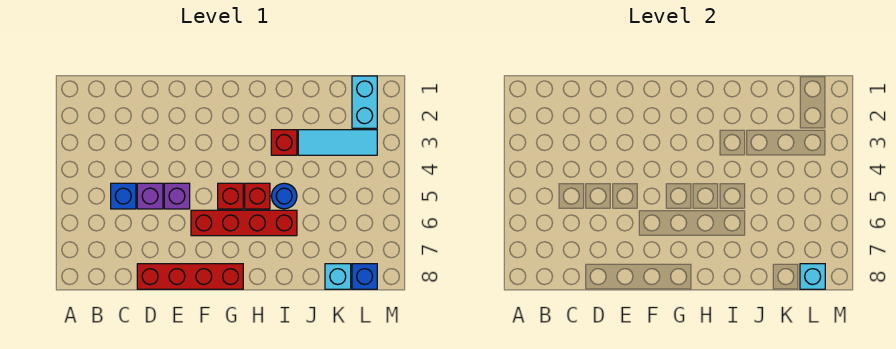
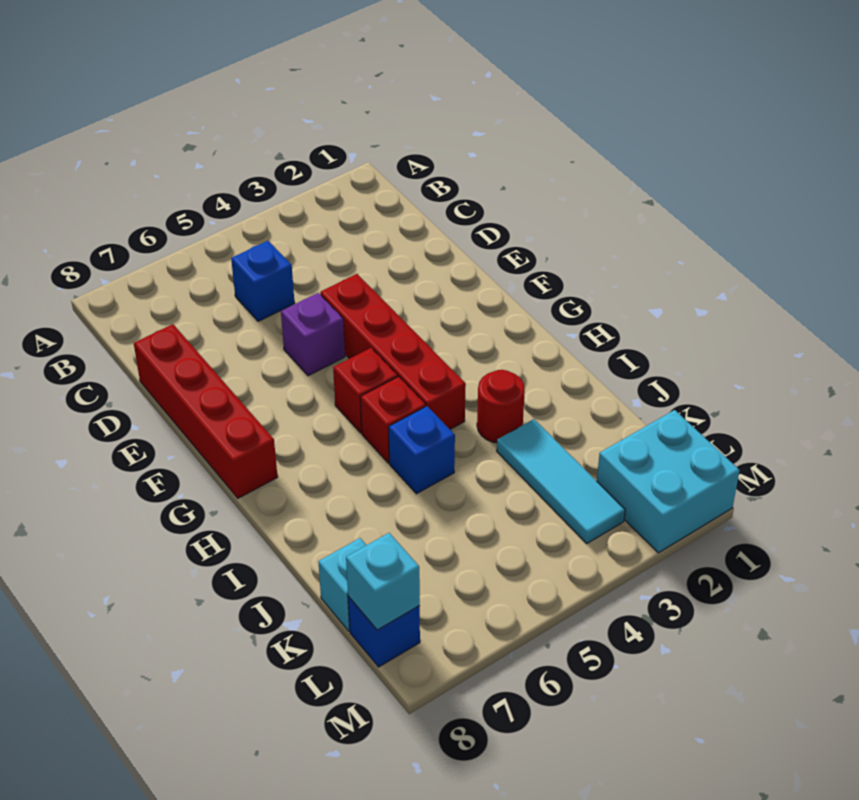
purple 1x1 brick [137,183,163,209] -> none
red 1x4 brick [191,210,297,236] -> red 1x4 brick moved to [320,274,466,429]
red 1x1 brick [271,130,297,155] -> red 1x1 round brick [477,370,525,443]
blue 1x1 round brick [271,183,297,209] -> blue 1x1 brick [389,406,455,494]
cyan 1x2 brick [352,76,377,128] -> cyan 2x2 brick [597,410,740,553]

